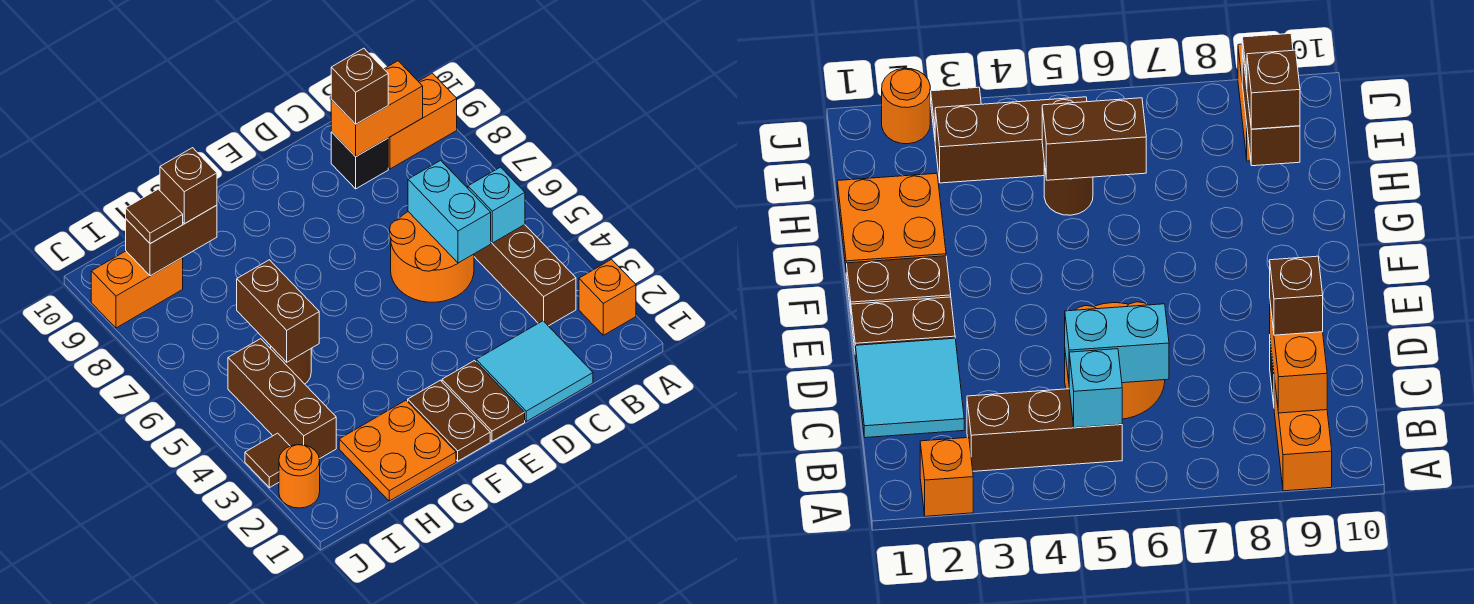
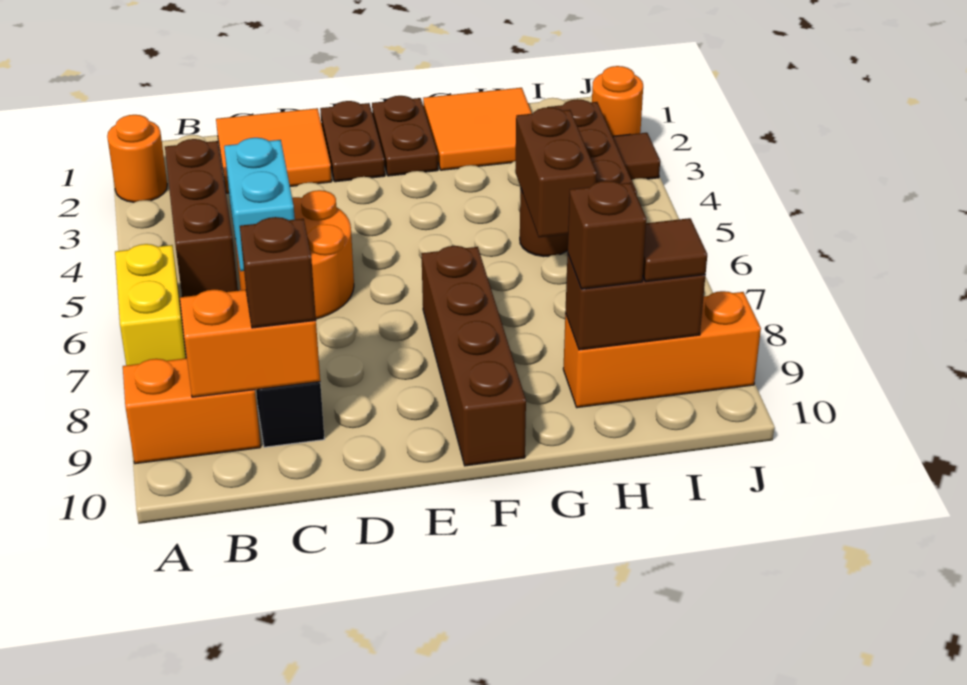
orange 1x1 brick [579,260,636,335] -> orange 1x1 round brick [107,115,167,202]
none -> yellow 1x2 brick [115,244,186,365]
cyan 1x1 brick [468,167,525,243] -> none
cyan 2x2 tile [476,321,593,421] -> orange 2x2 tile [216,108,332,193]
none -> brown 1x4 brick [422,246,526,466]
orange 2x2 plate [339,400,456,501] -> orange 2x2 tile [423,88,532,170]
orange 1x2 brick [91,251,183,328] -> orange 1x3 brick [563,291,761,408]

